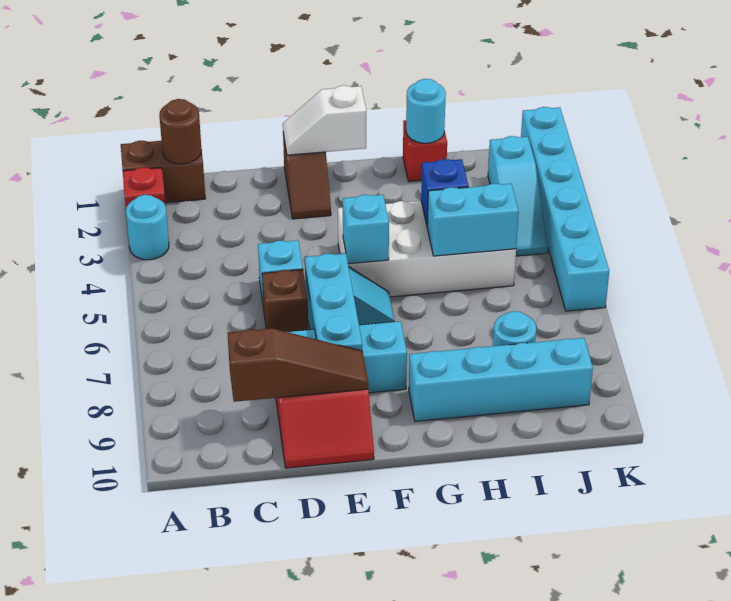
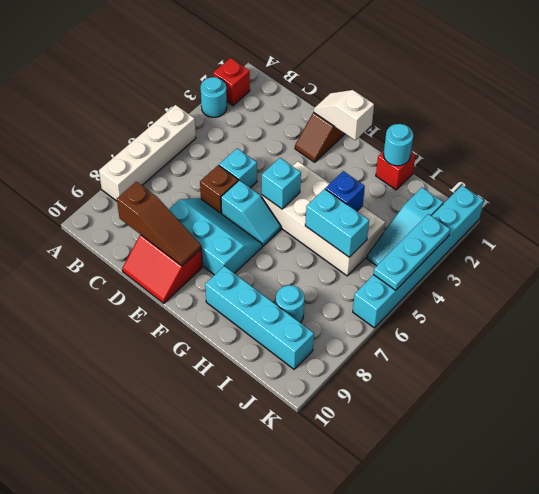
brown 1x2 brick [121,141,205,203] -> none
none -> white 1x4 brick [99,105,196,201]
brown 1x1 round brick [159,99,202,164] -> none
cyan 1x3 plate [305,253,362,351] -> cyan 1x3 plate moved to [373,214,450,290]

